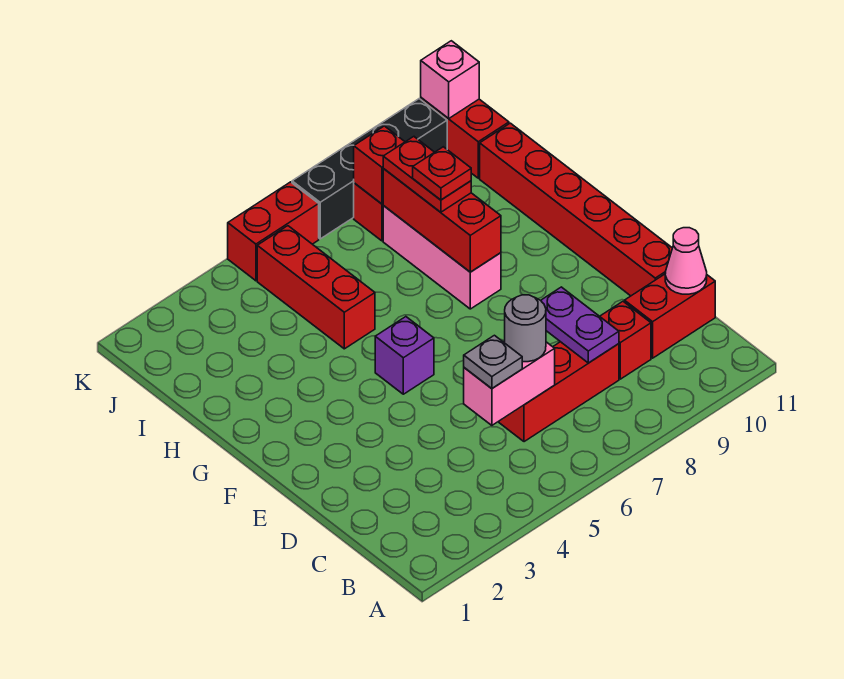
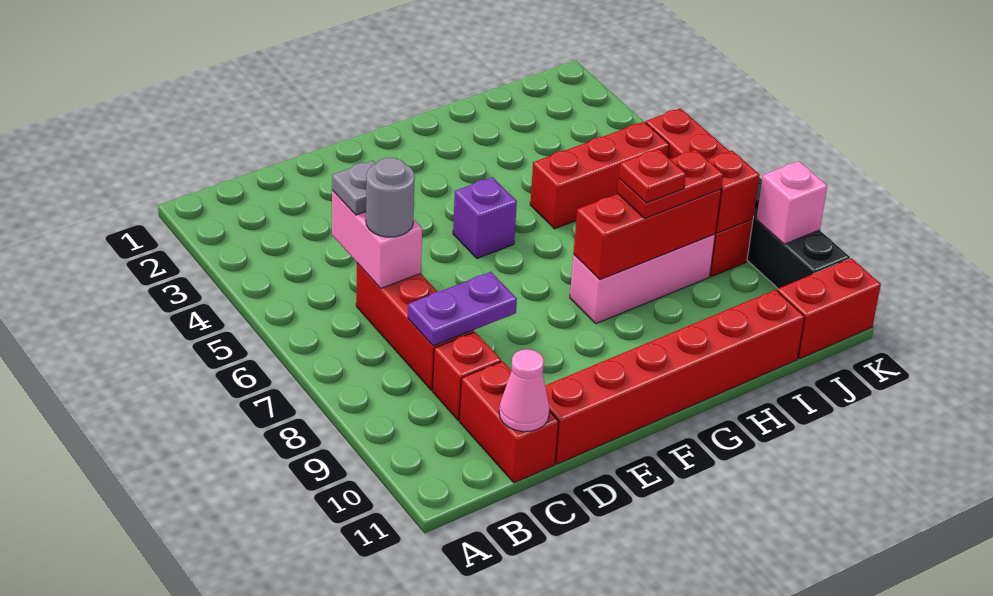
pink 1x1 brick [421,41,479,118] -> pink 1x1 brick moved to [756,161,827,244]

